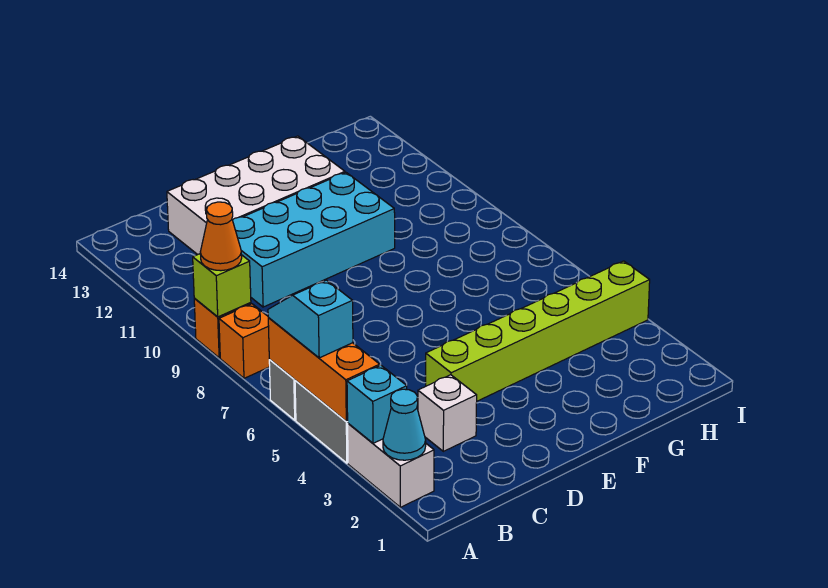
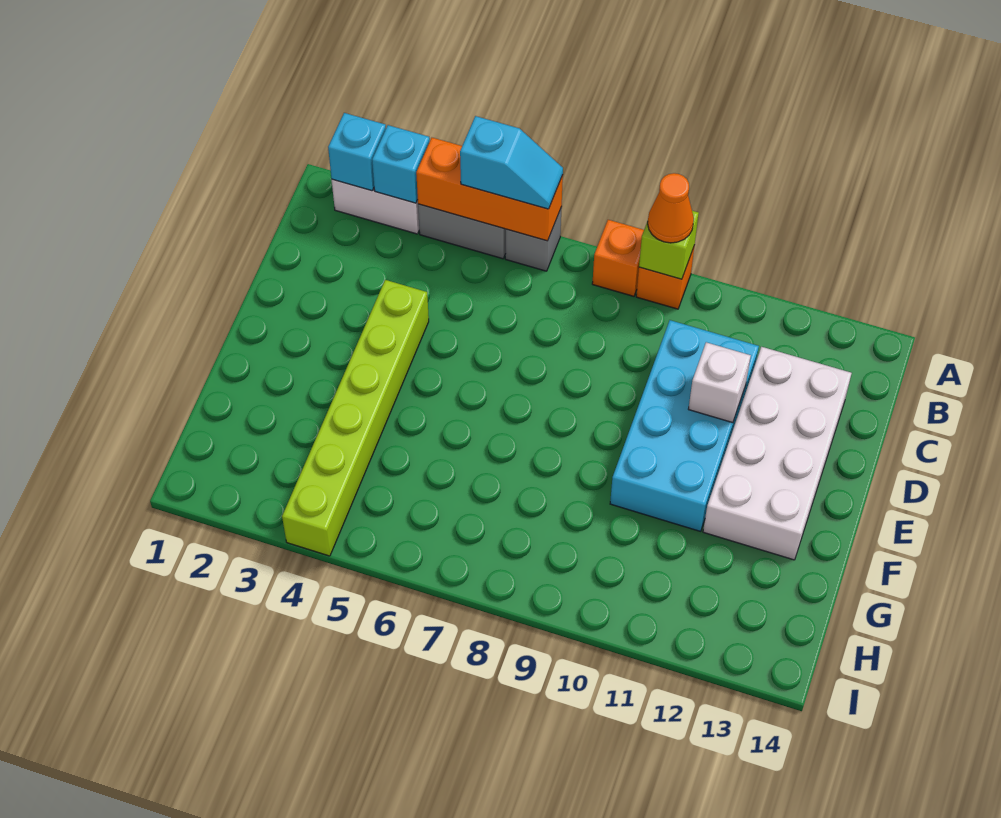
cyan 1x1 cone [383,389,426,460] -> cyan 1x1 brick [328,113,386,191]
white 1x1 brick [418,375,477,451] -> white 1x1 brick moved to [689,342,751,423]

